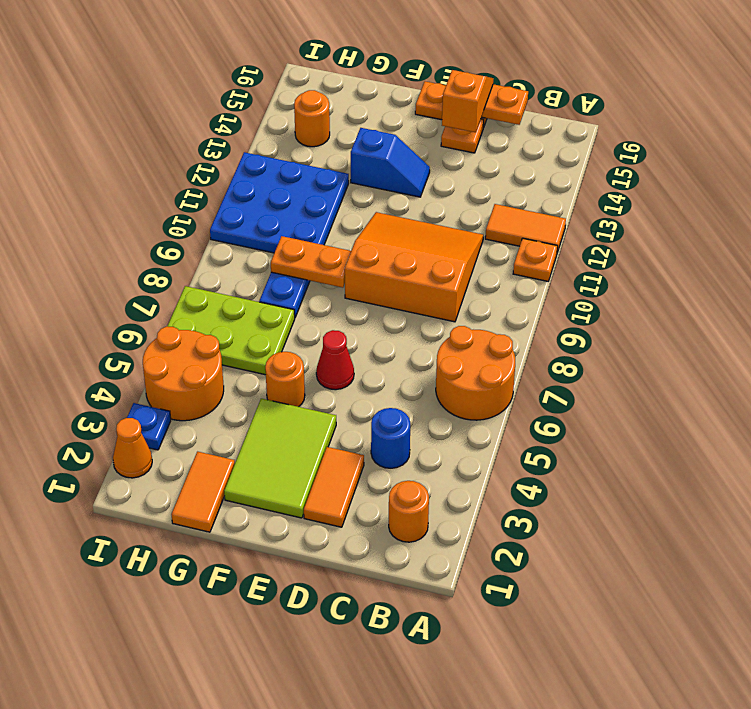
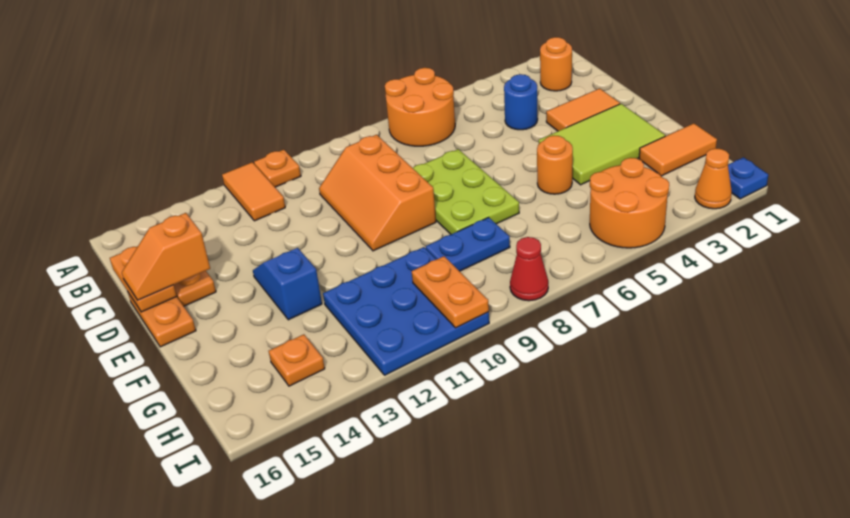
orange 3x3 slope [345,212,483,322] -> orange 2x3 slope [319,135,436,251]
red 1x1 cone [316,330,354,390] -> red 1x1 cone moved to [510,237,548,301]
orange 1x2 plate [271,236,351,288] -> orange 1x2 plate moved to [412,256,489,328]
lime 2x3 plate [168,286,295,375] -> lime 2x3 plate moved to [413,149,519,234]
orange 1x1 round brick [294,90,330,147] -> orange 1x1 plate [269,334,325,386]
blue 1x1 plate [127,403,171,450] -> blue 1x1 plate moved to [728,157,768,199]

